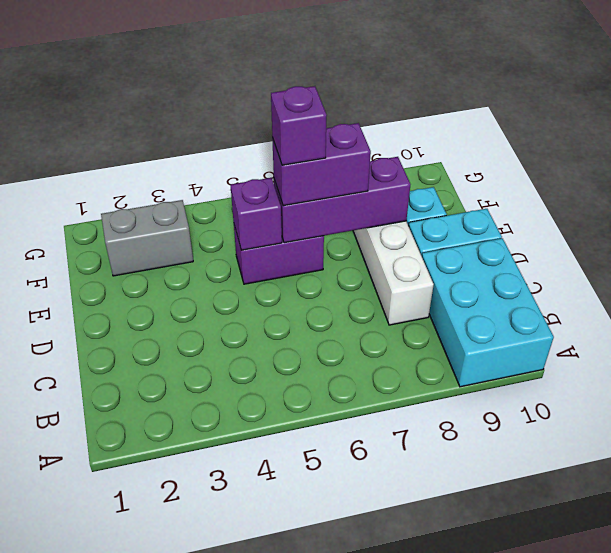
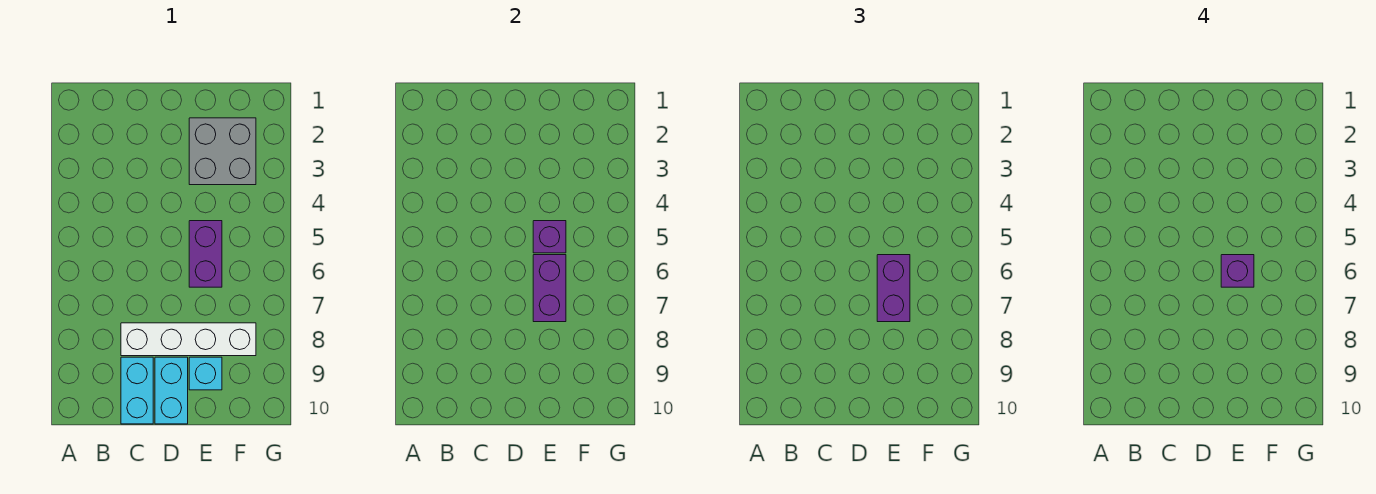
cyan 2x3 brick [422,238,554,387] -> cyan 1x2 brick [121,357,153,424]
purple 1x3 brick [274,157,410,243] -> purple 1x2 brick [533,255,566,322]
grey 1x2 brick [101,200,193,276] -> grey 2x2 brick [189,118,256,185]

